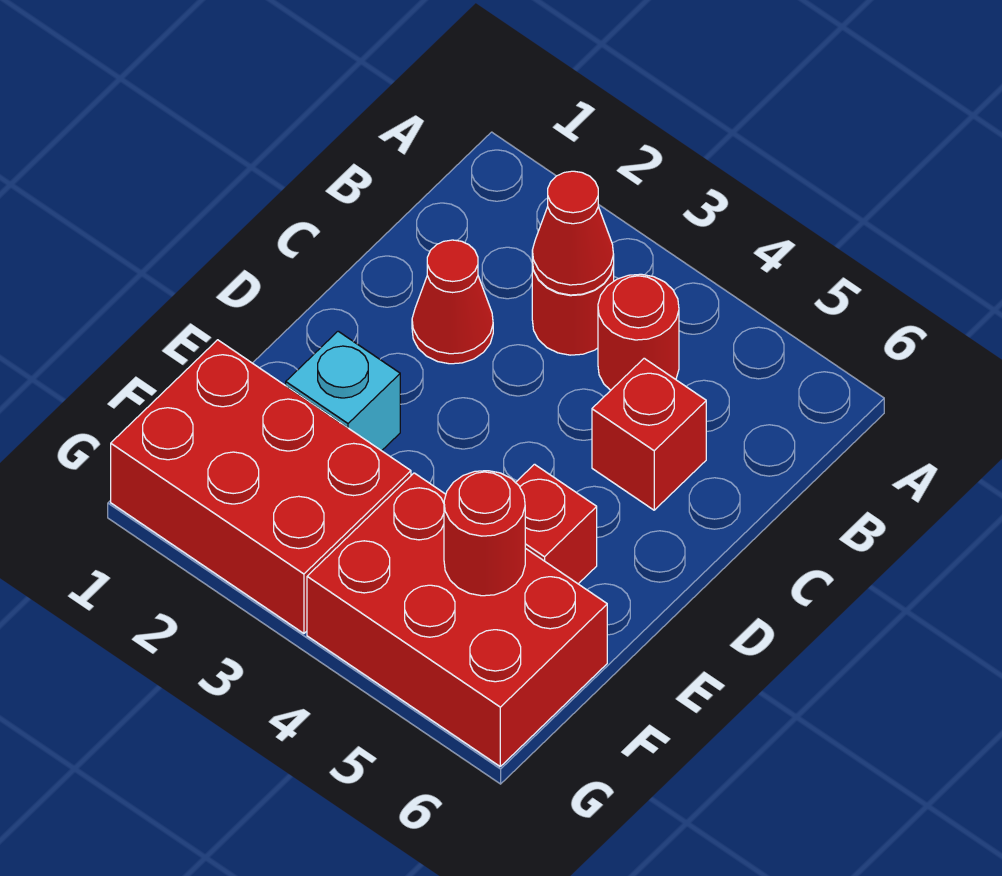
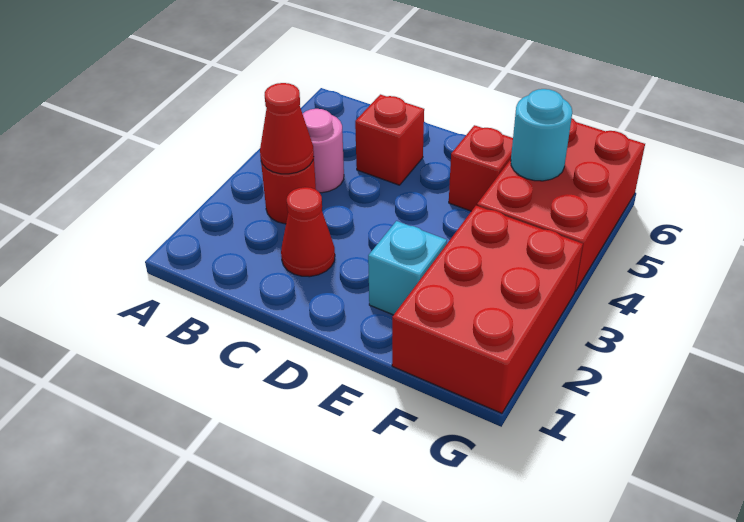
red 1x1 round brick [598,274,679,390] -> pink 1x1 round brick [303,109,344,193]
red 1x1 round brick [444,471,525,596] -> cyan 1x1 round brick [511,89,572,181]

